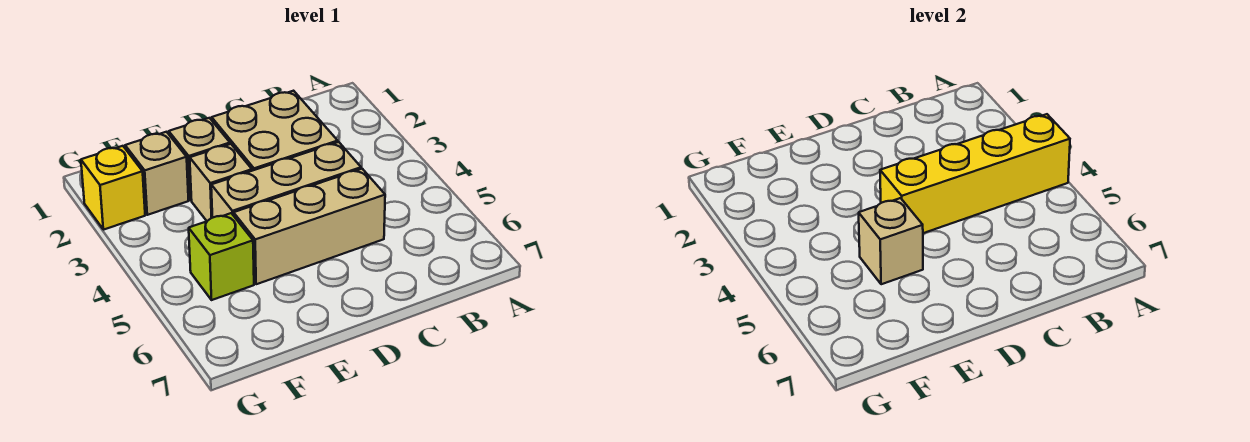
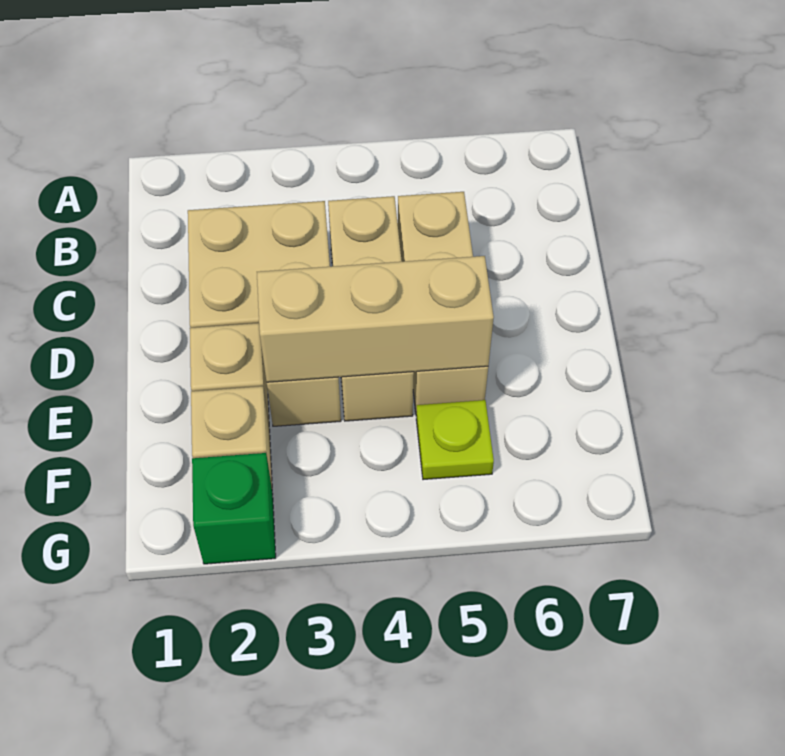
yellow 1x4 brick [880,114,1070,233] -> none
tan 1x1 brick [859,198,923,284] -> tan 1x3 brick [257,256,494,382]
lime 1x1 brick [189,213,254,300] -> lime 1x1 plate [416,400,494,480]
yellow 1x1 brick [81,146,145,230] -> green 1x1 brick [192,453,276,564]

